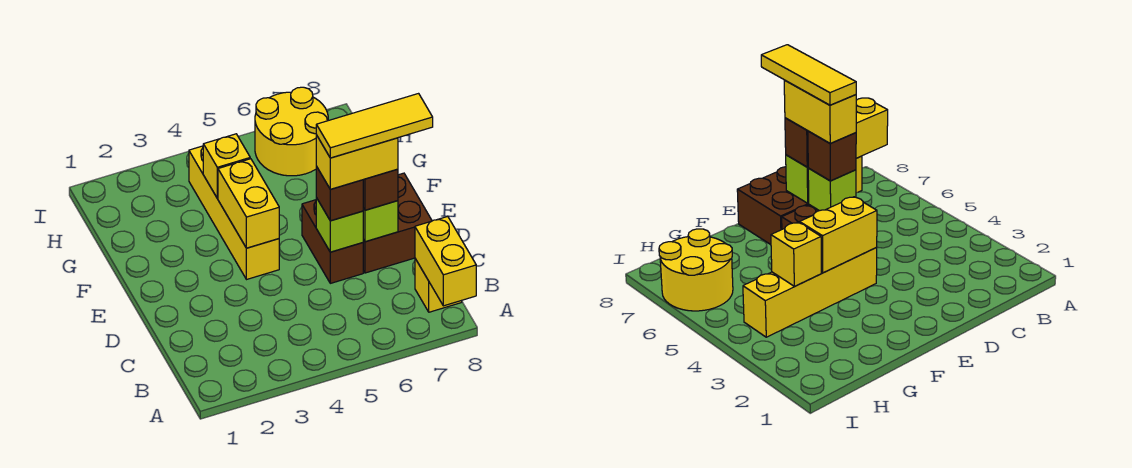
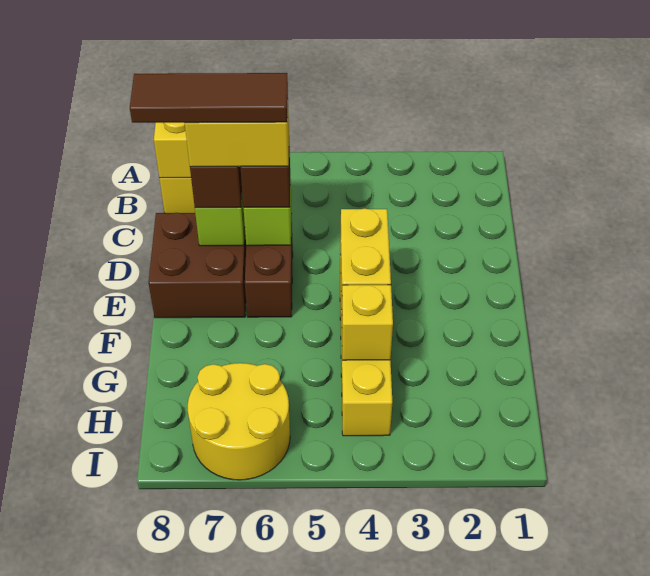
yellow 1x3 tile [316,94,433,158] -> brown 1x3 tile [130,73,288,123]

